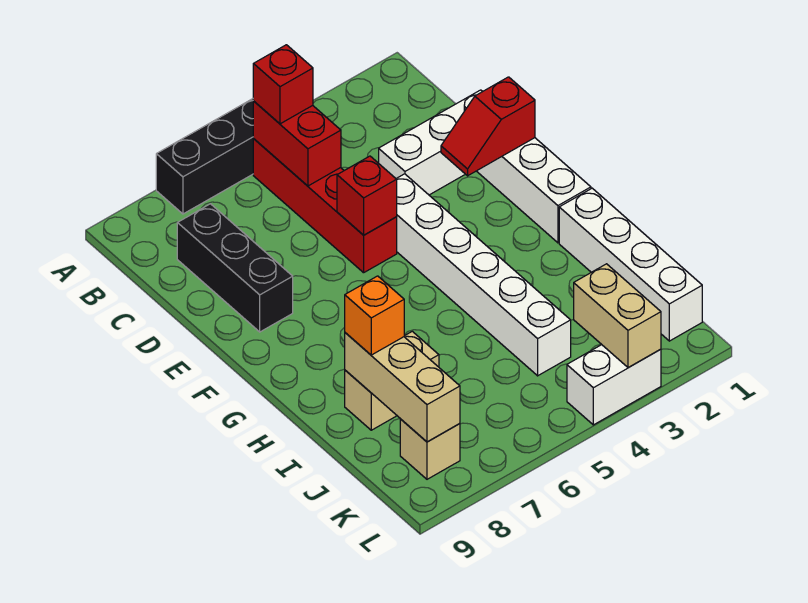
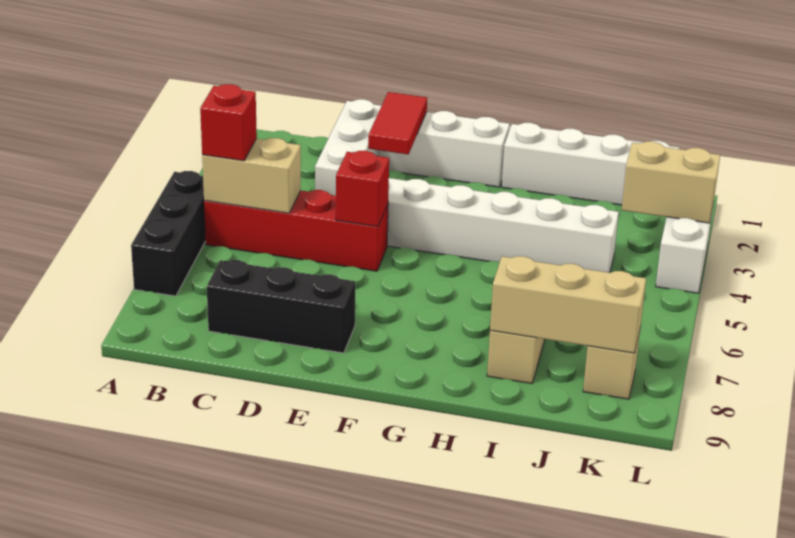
red 1x2 brick [253,101,341,186] -> tan 1x2 brick [202,138,301,213]
red 1x2 slope [441,77,535,176] -> red 1x2 tile [368,92,427,154]
orange 1x1 brick [345,276,404,355] -> none

